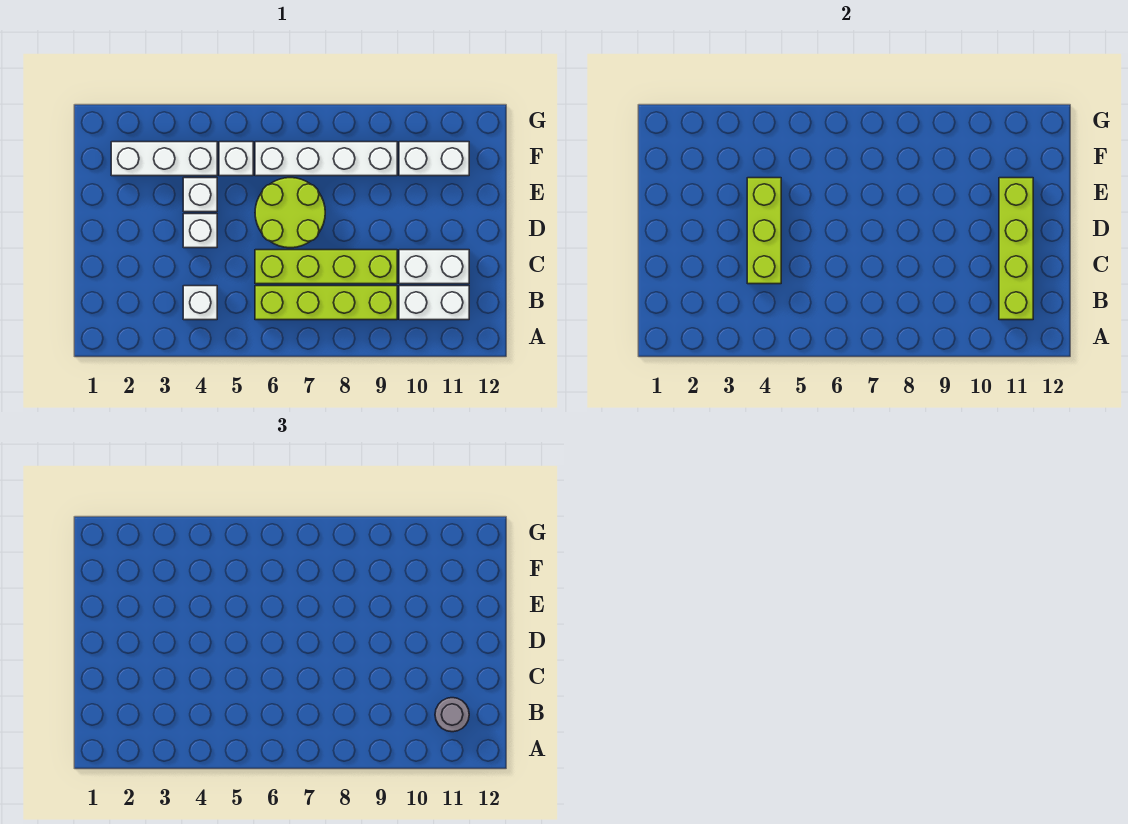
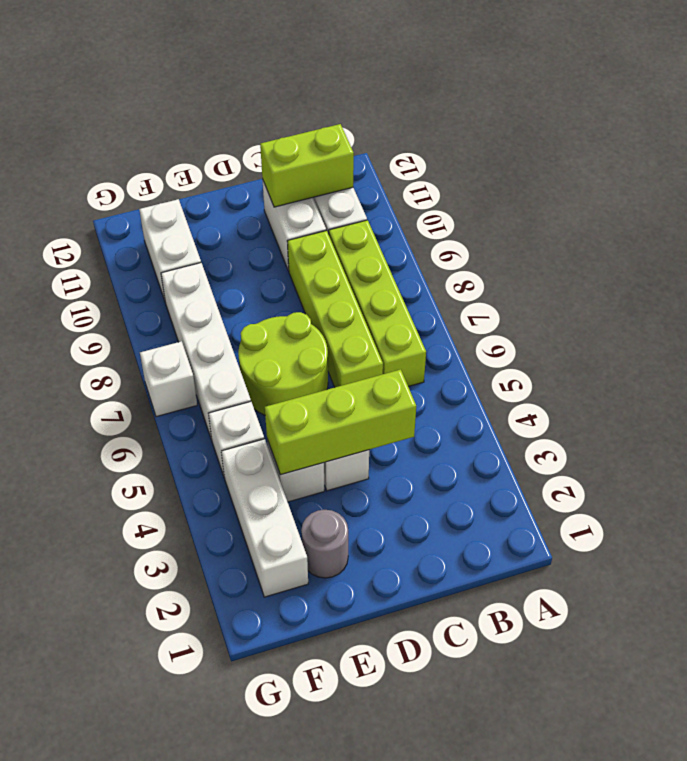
white 1x1 brick [183,286,217,320] -> white 1x1 brick moved to [140,341,197,417]
lime 1x4 brick [999,178,1033,320] -> lime 1x2 brick [260,124,354,207]
grey 1x1 round brick [435,698,469,732] -> grey 1x1 round brick moved to [301,510,348,578]

